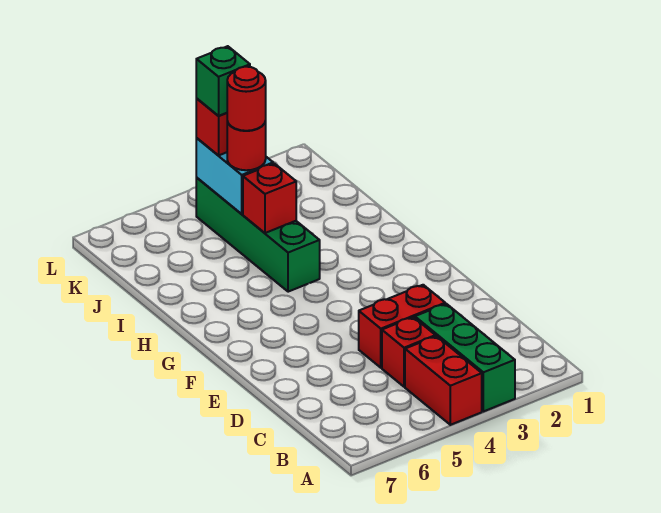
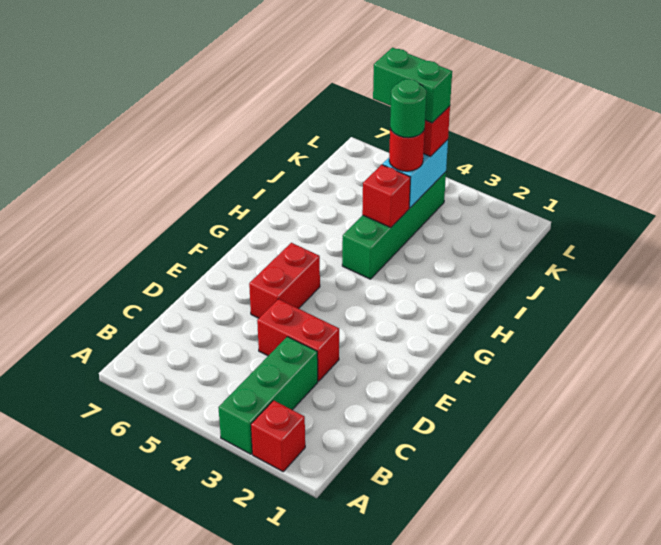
red 1x2 brick [405,336,482,425] -> red 1x2 brick moved to [249,243,320,318]
red 1x1 brick [382,317,435,387] -> red 1x1 brick moved to [251,400,305,471]
red 1x1 round brick [227,67,266,131] -> green 1x1 round brick [390,79,426,138]
green 1x1 brick [196,46,250,116] -> green 1x2 brick [373,48,452,123]

